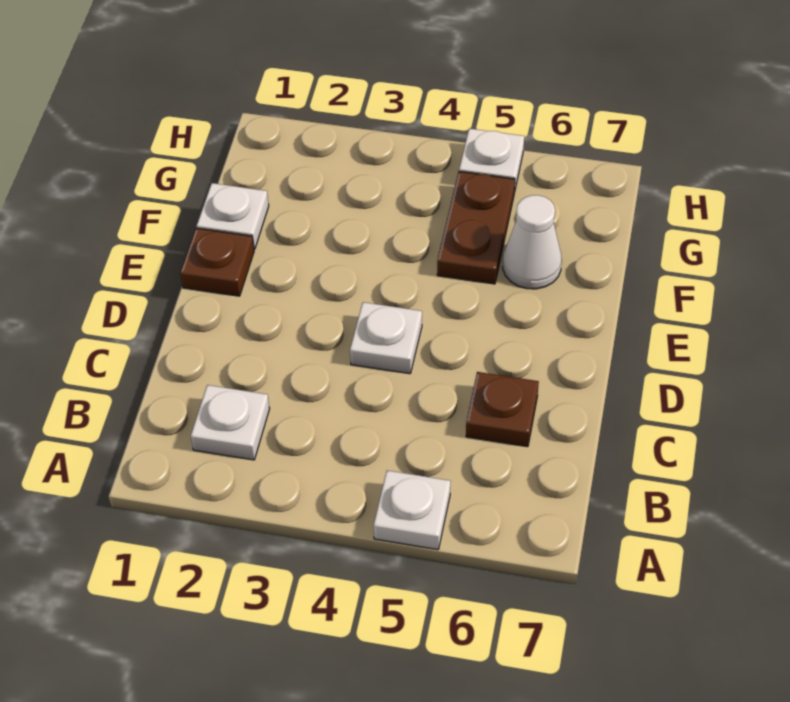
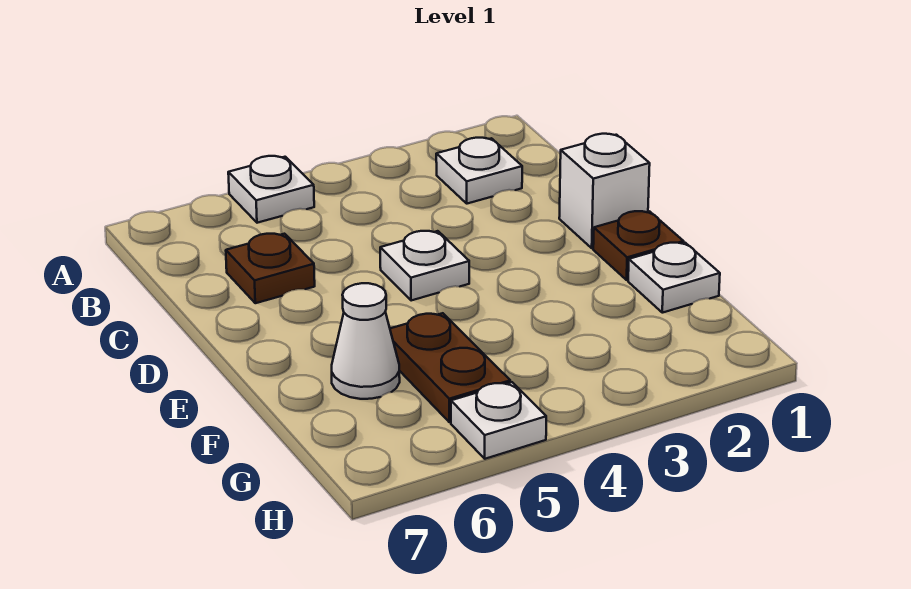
none -> white 1x1 brick [559,134,650,248]

